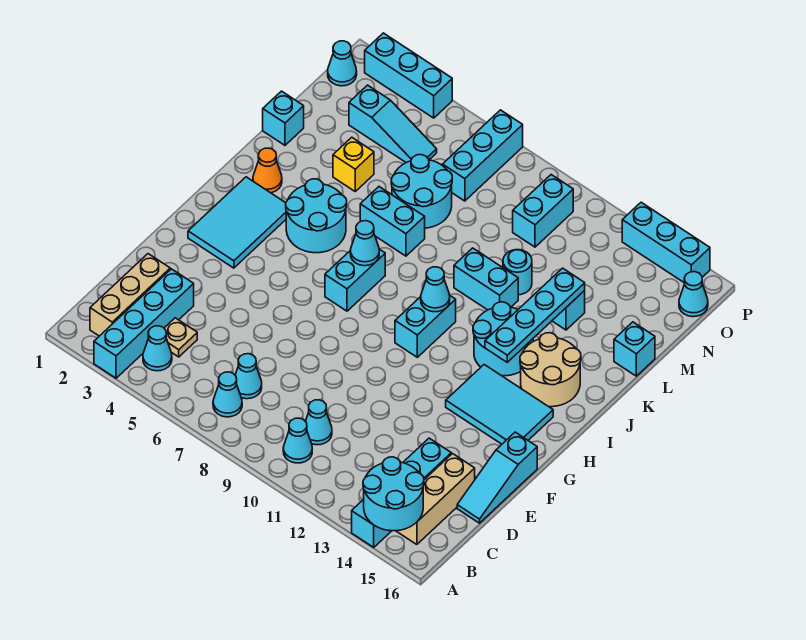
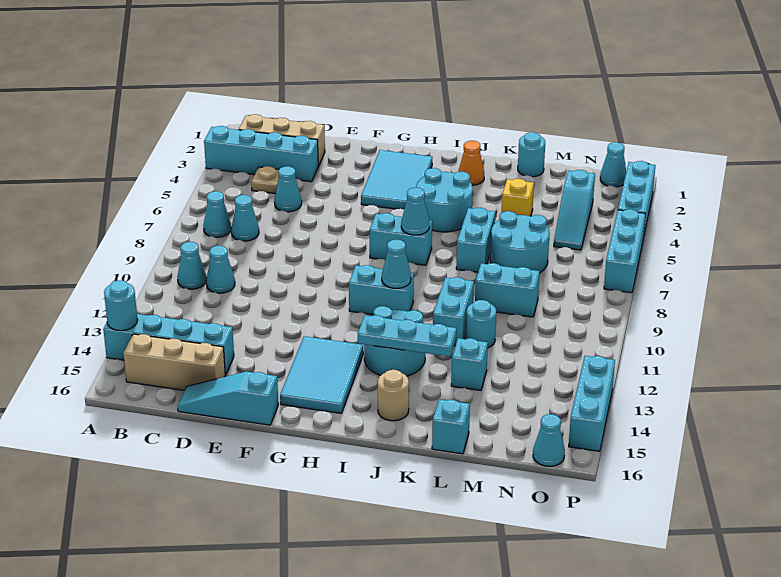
cyan 2x2 round brick [363,457,424,531] -> cyan 1x1 round brick [104,280,138,331]
cyan 1x1 cone [143,326,172,371] -> cyan 1x1 cone moved to [274,166,302,212]
cyan 2x3 tile [188,177,286,268] -> cyan 2x3 tile turned to [361,150,432,210]
cyan 1x4 plate [485,268,585,362] -> cyan 1x3 plate [358,315,457,356]
tan 2x2 round brick [520,333,581,407] -> tan 1x1 round brick [378,370,409,421]
cyan 1x1 brick [263,91,304,145] -> cyan 1x1 round brick [518,132,545,177]
cyan 1x3 brick [443,110,523,201] -> cyan 1x3 brick turned to [604,209,646,293]
cyan 1x2 brick [513,175,573,247] -> cyan 1x2 brick moved to [475,263,540,317]

